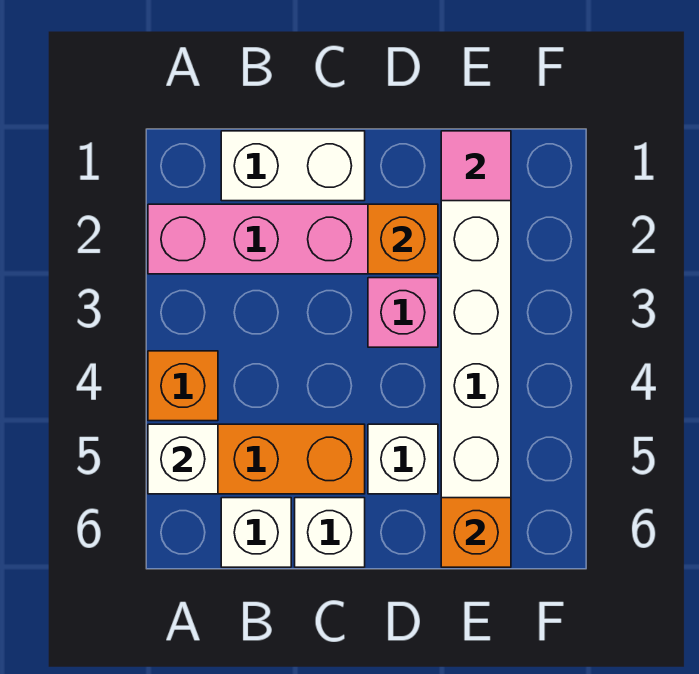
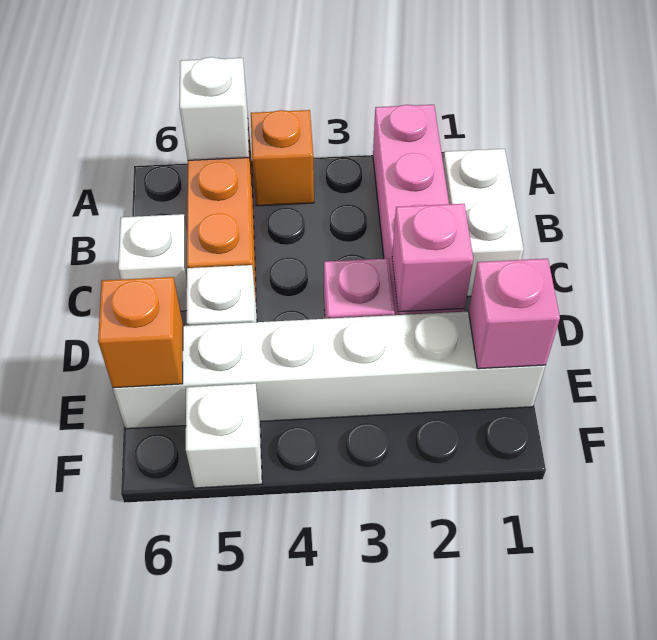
white 1x1 brick [221,498,291,567] -> white 1x1 brick moved to [186,384,262,488]
orange 1x1 brick [368,204,438,274] -> pink 1x1 brick [392,204,473,312]
pink 1x1 tile [441,131,511,201] -> pink 1x1 brick [469,259,560,369]

